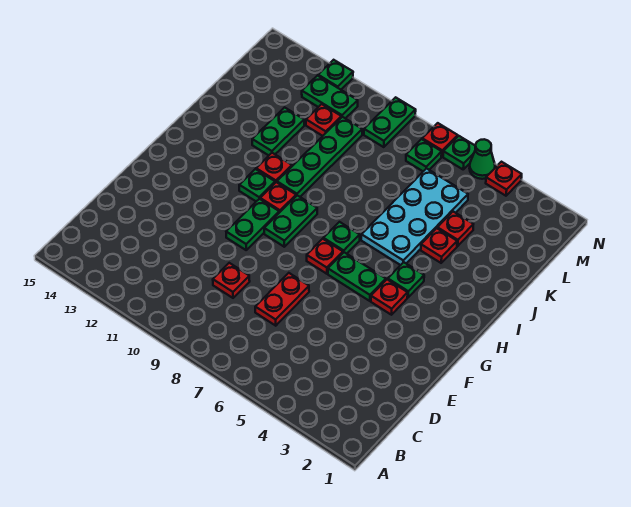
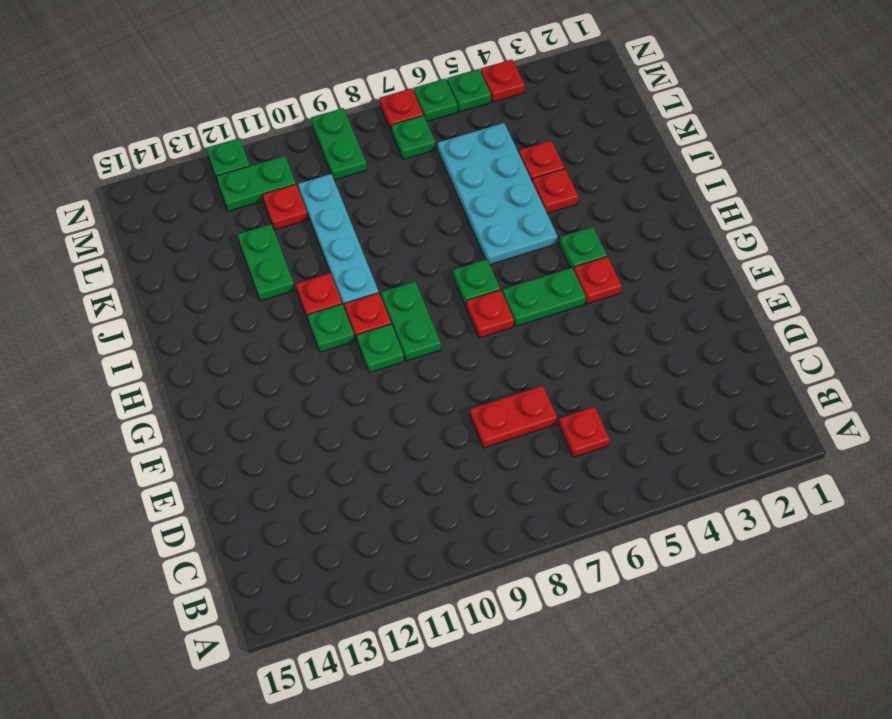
red 1x2 plate [255,273,309,326] -> red 1x2 plate turned to [470,386,557,448]
red 1x1 plate [213,263,250,298] -> red 1x1 plate moved to [559,407,609,457]
green 1x2 plate [226,199,279,250] -> green 1x1 plate [356,324,404,373]
green 1x4 plate [277,117,362,197] -> cyan 1x4 plate [298,174,379,309]
green 1x1 cone [469,139,495,179] -> green 1x1 plate [447,69,491,112]

